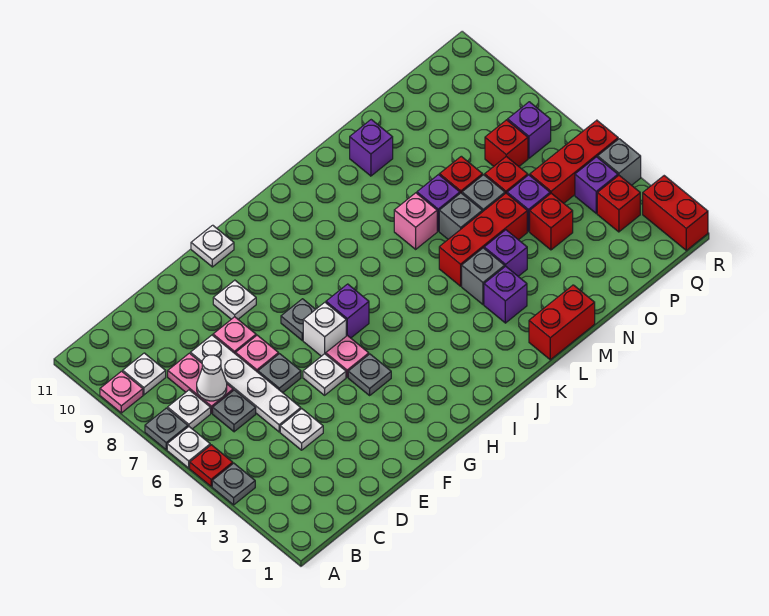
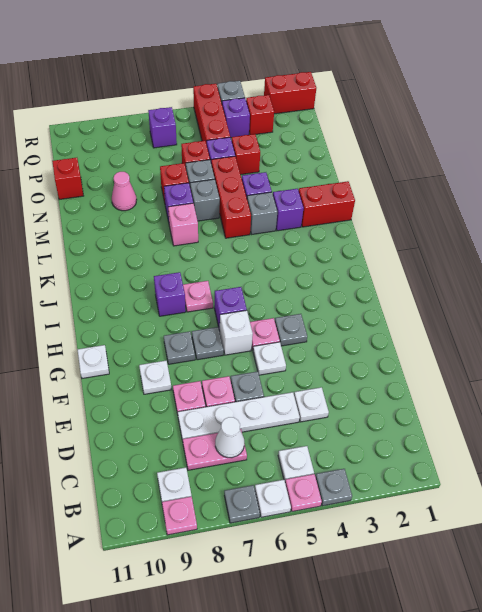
red 1x1 plate [190,445,233,486] -> pink 1x1 plate [285,474,322,512]
white 1x1 plate [168,390,211,429] -> white 1x1 plate moved to [278,446,314,481]
grey 1x1 plate [213,390,256,432] -> grey 1x1 plate moved to [164,331,195,364]
none -> pink 1x1 plate [183,281,213,312]
red 1x2 brick [529,285,595,360] -> red 1x2 brick turned to [298,181,355,227]
purple 1x1 brick [350,120,393,176] -> purple 1x1 brick moved to [154,272,186,316]
none -> pink 1x1 cone [112,172,137,211]
red 1x1 brick [485,120,528,166] -> red 1x1 brick moved to [52,158,83,200]

